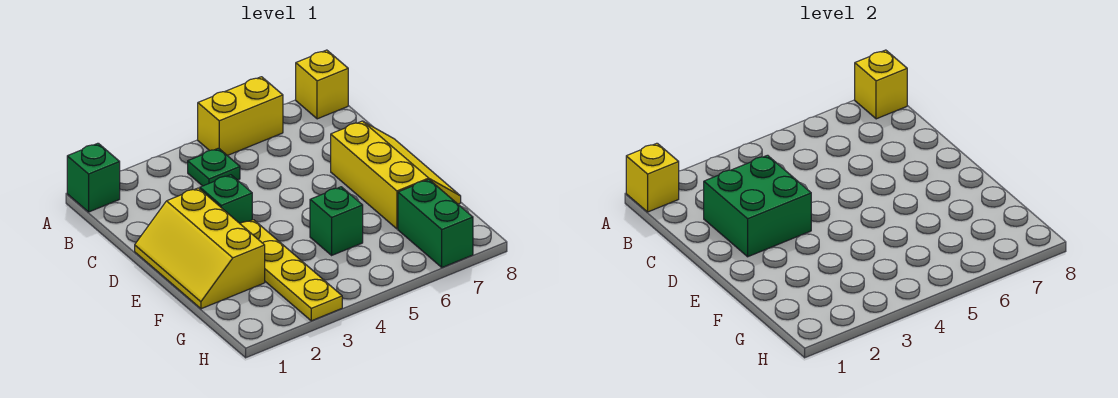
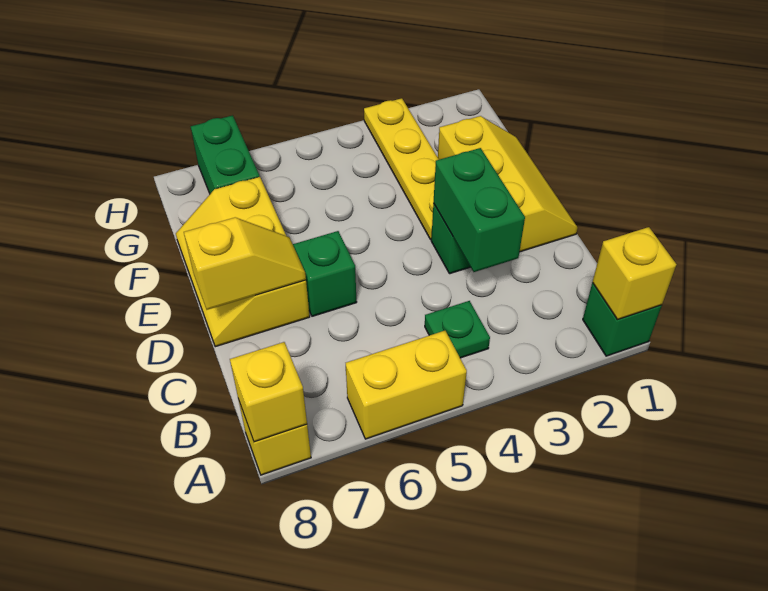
green 2x2 brick [704,155,811,257] -> green 1x2 brick [433,148,525,272]
none -> yellow 1x2 slope [184,218,306,310]
green 1x1 brick [310,187,363,255] -> green 1x1 brick moved to [293,231,357,316]

